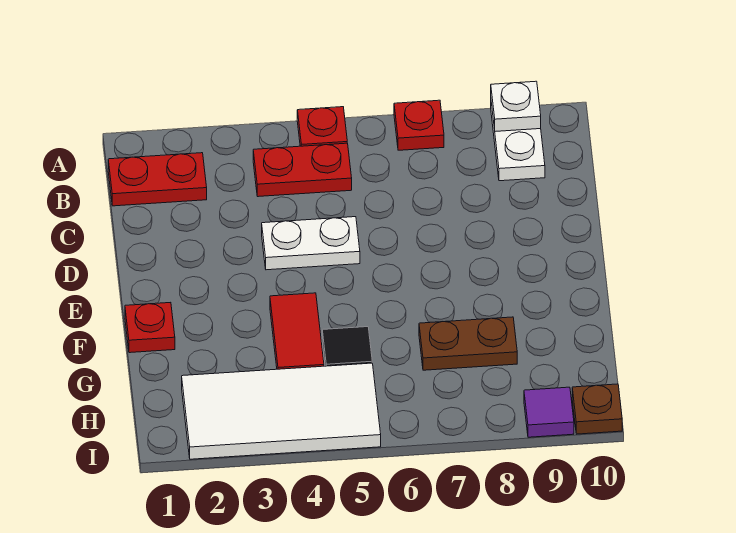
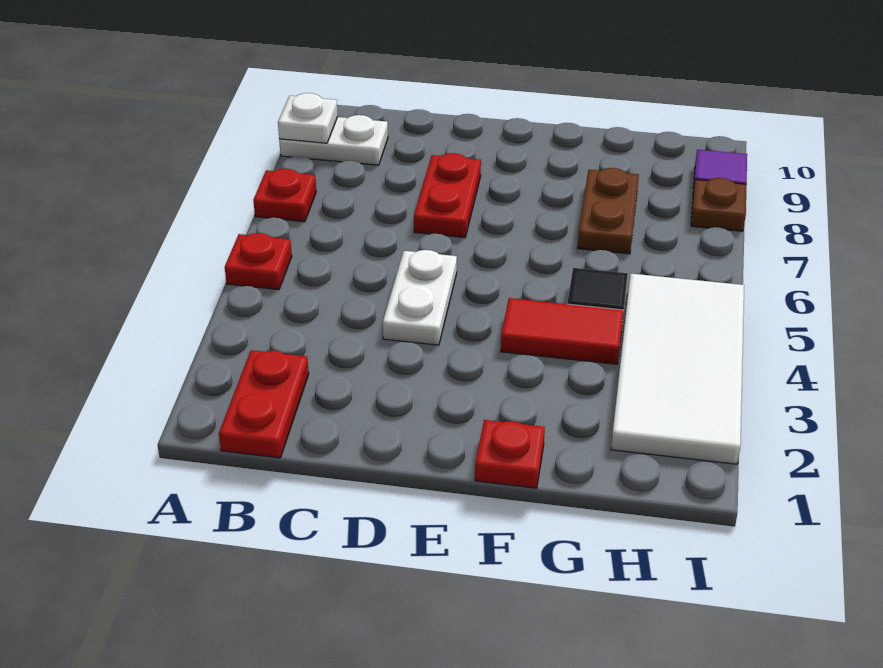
red 1x2 plate [253,143,352,197] -> red 1x2 plate moved to [414,153,481,238]
brown 1x1 plate [572,384,622,434] -> brown 1x1 plate moved to [691,178,747,231]

